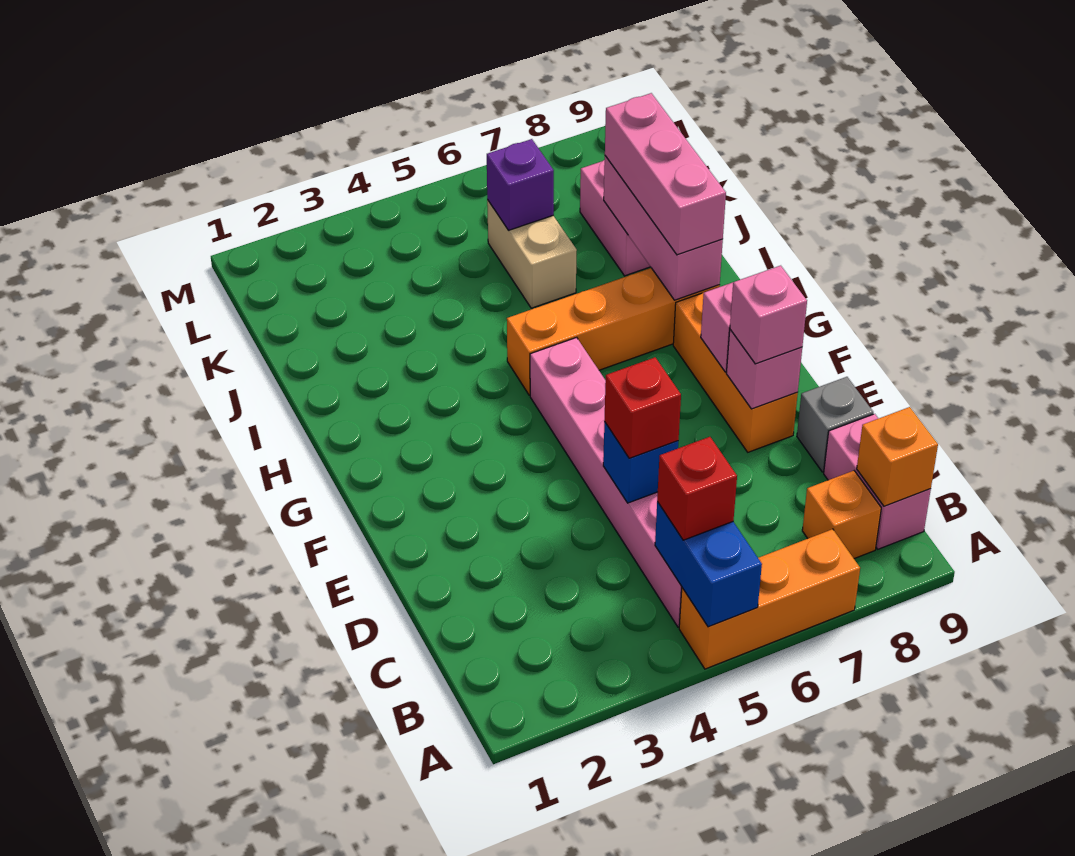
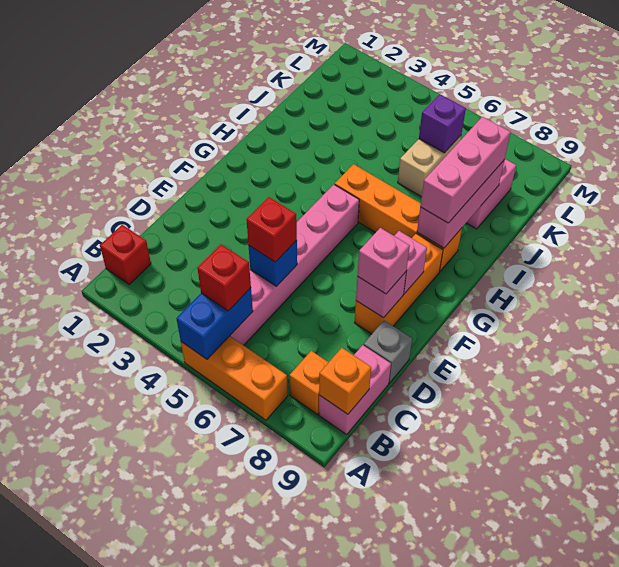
none -> red 1x1 brick [100,225,151,284]

